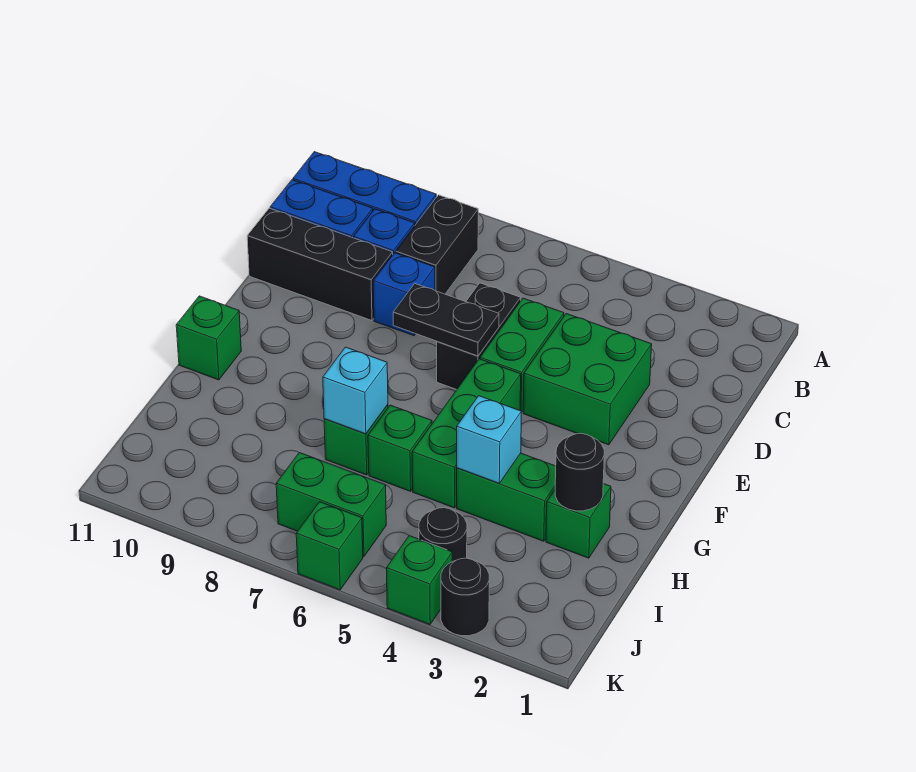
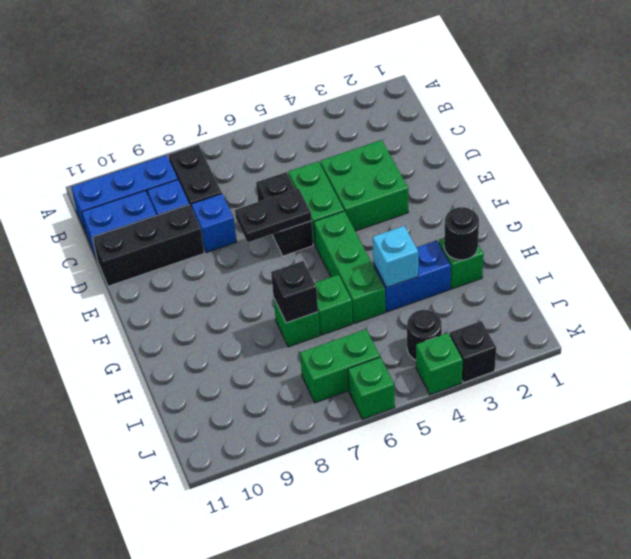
green 1x1 brick [176,296,241,380] -> none
green 1x2 brick [457,453,556,541] -> blue 1x2 brick [373,240,451,312]
cyan 1x1 brick [323,347,388,434] -> black 1x1 brick [271,261,318,323]
black 1x1 round brick [441,558,489,636] -> black 1x1 brick [450,321,496,383]

